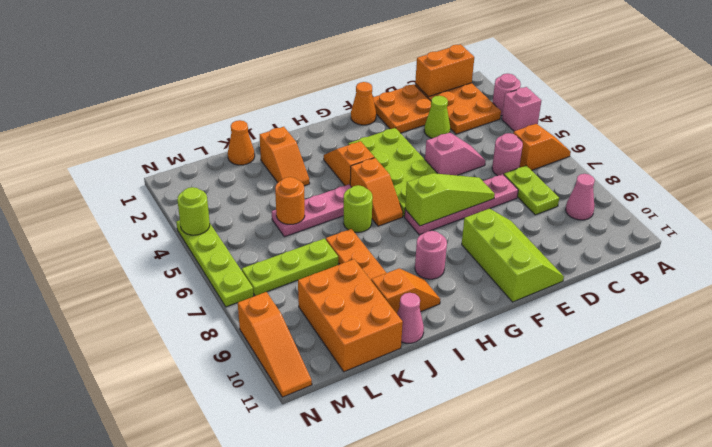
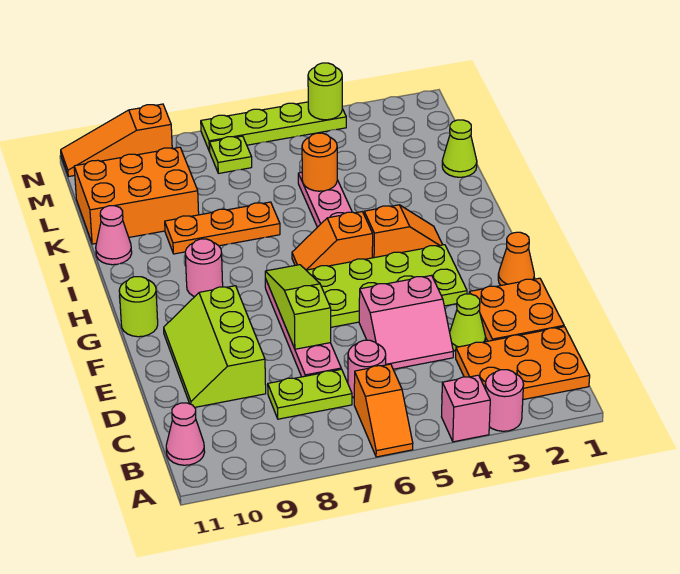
orange 1x2 brick [415,44,474,97] -> none
pink 1x1 cone [565,174,595,220] -> pink 1x1 cone moved to [166,403,205,465]
pink 1x2 slope [425,133,486,175] -> pink 2x2 slope [359,275,453,369]
lime 1x3 slope [405,173,495,226] -> lime 1x3 slope turned to [265,265,331,349]
lime 2x3 slope [462,208,564,302] -> lime 2x3 slope turned to [164,286,266,407]
lime 1x1 round brick [344,185,373,232] -> lime 1x1 round brick moved to [119,277,158,337]
orange 1x2 slope [371,268,440,313] -> none
orange 1x2 slope [260,127,310,186] -> none
orange 1x1 cone [228,120,255,165] -> lime 1x1 cone [442,120,477,177]
lime 1x3 plate [242,239,338,296] -> lime 1x1 plate [210,136,252,173]

